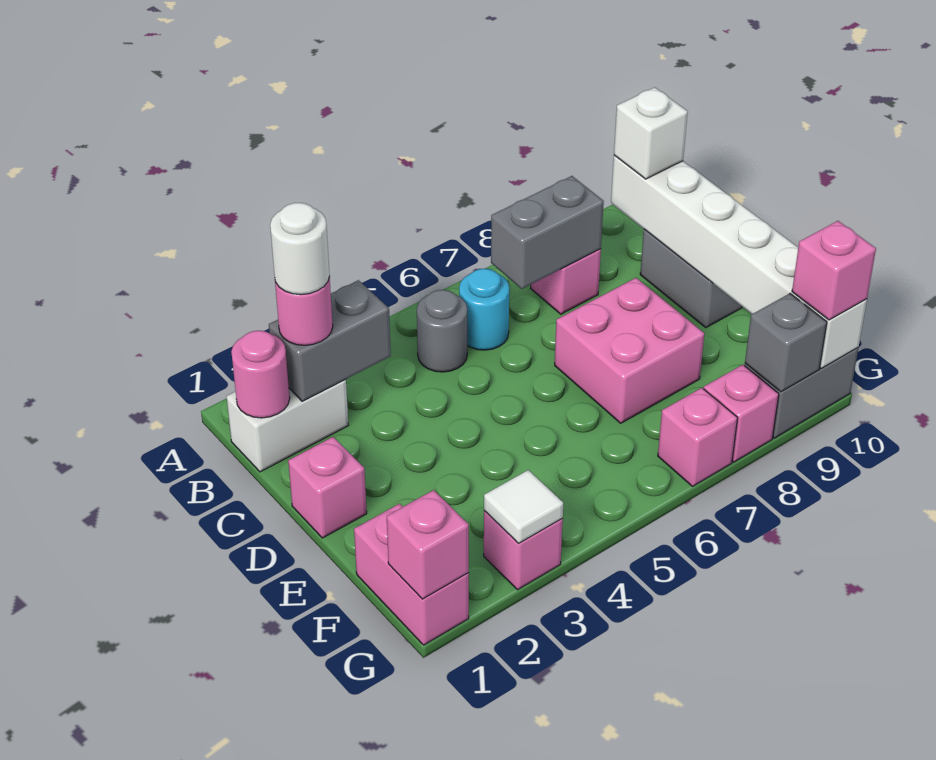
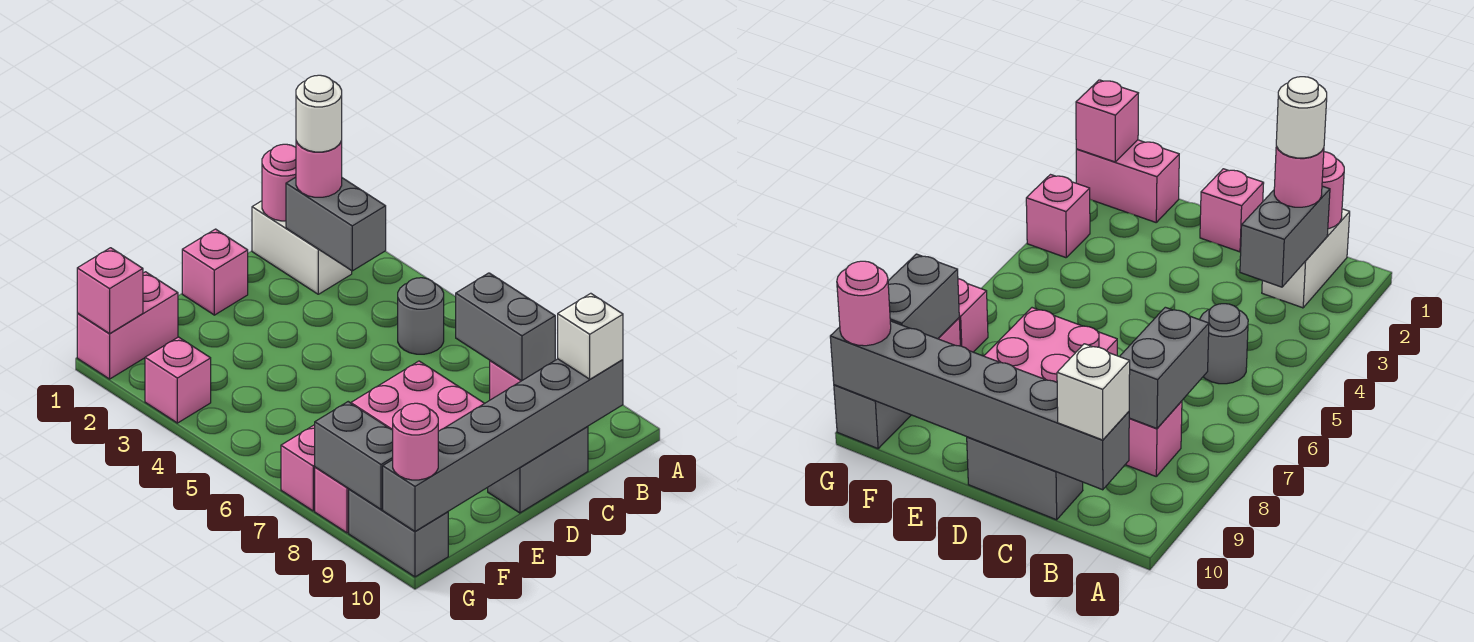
cyan 1x1 round brick [459,269,509,350] -> none
white 1x6 brick [611,155,867,369] -> grey 1x6 brick [383,359,623,531]
white 1x1 tile [484,470,563,543] -> none
grey 1x1 brick [745,294,827,392] -> grey 1x2 brick [315,402,393,509]
pink 1x1 brick [792,221,876,320] -> pink 1x1 round brick [393,403,438,480]

